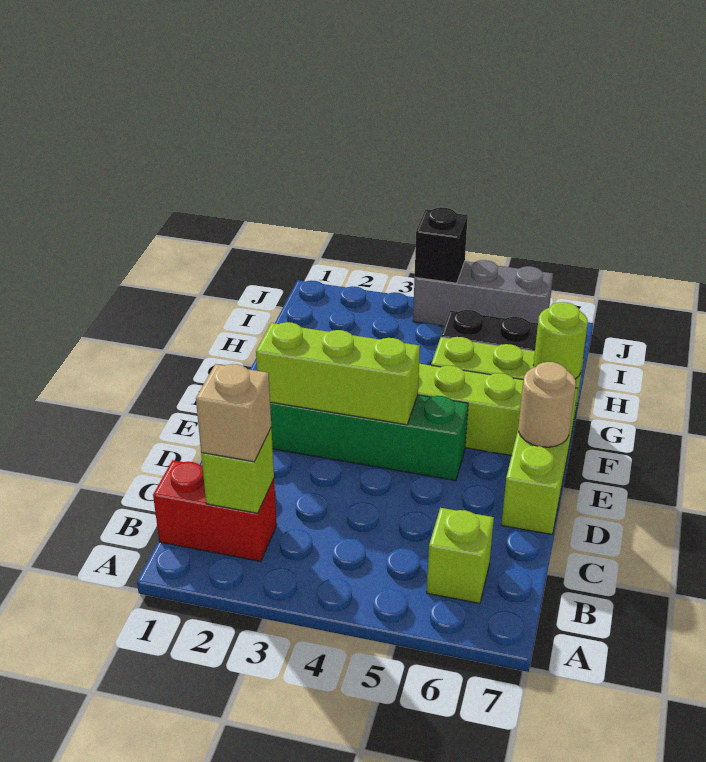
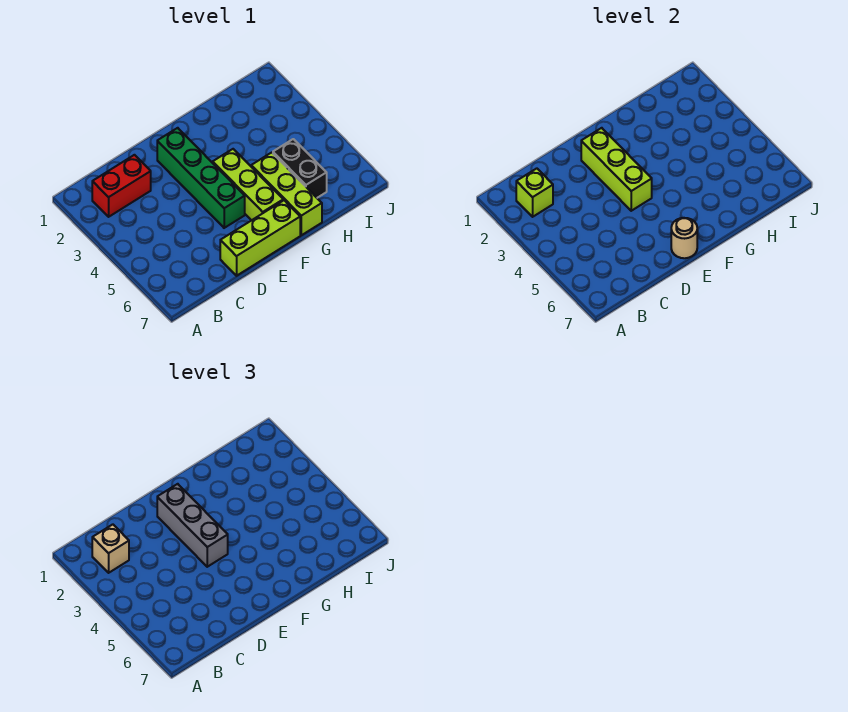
red 1x2 brick [153,460,277,561] -> red 1x2 brick turned to [92,155,151,217]
lime 1x1 brick [427,508,494,603] -> none
lime 1x1 round brick [533,302,588,379] -> none
grey 1x3 brick [413,260,553,326] -> grey 1x3 brick moved to [157,484,228,567]
black 1x1 brick [415,207,468,283] -> none

